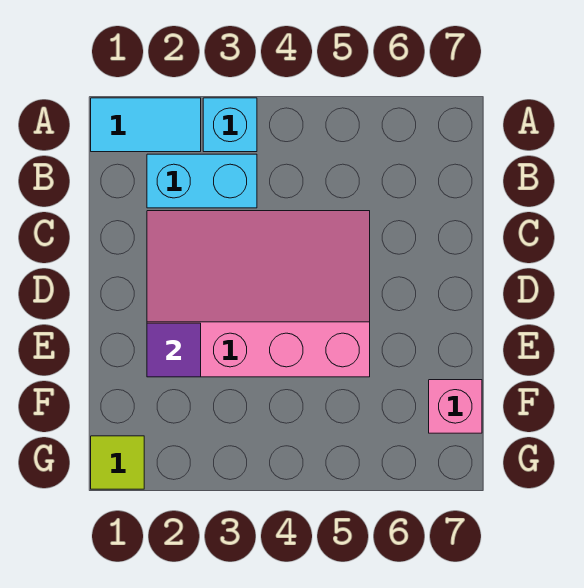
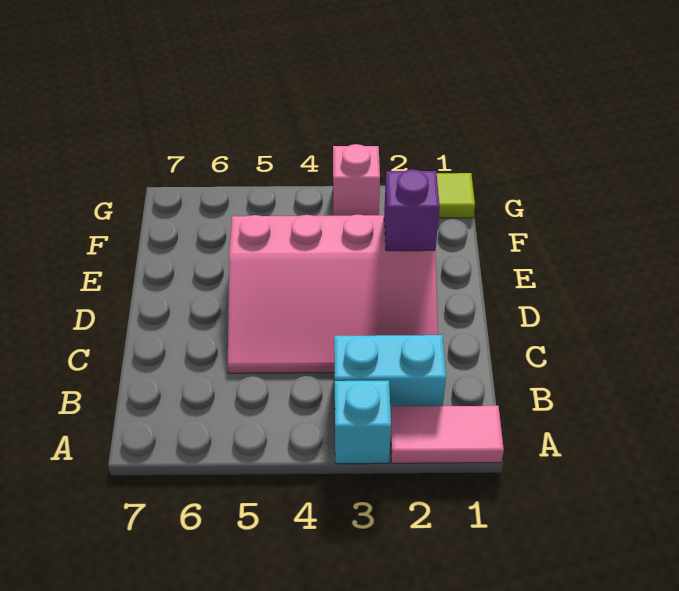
cyan 1x2 tile [91,98,201,152] -> pink 1x2 tile [390,406,504,463]
purple 1x1 tile [147,323,201,377] -> purple 1x1 brick [384,169,440,251]
pink 1x1 brick [429,380,482,433] -> pink 1x1 brick moved to [333,144,380,216]

